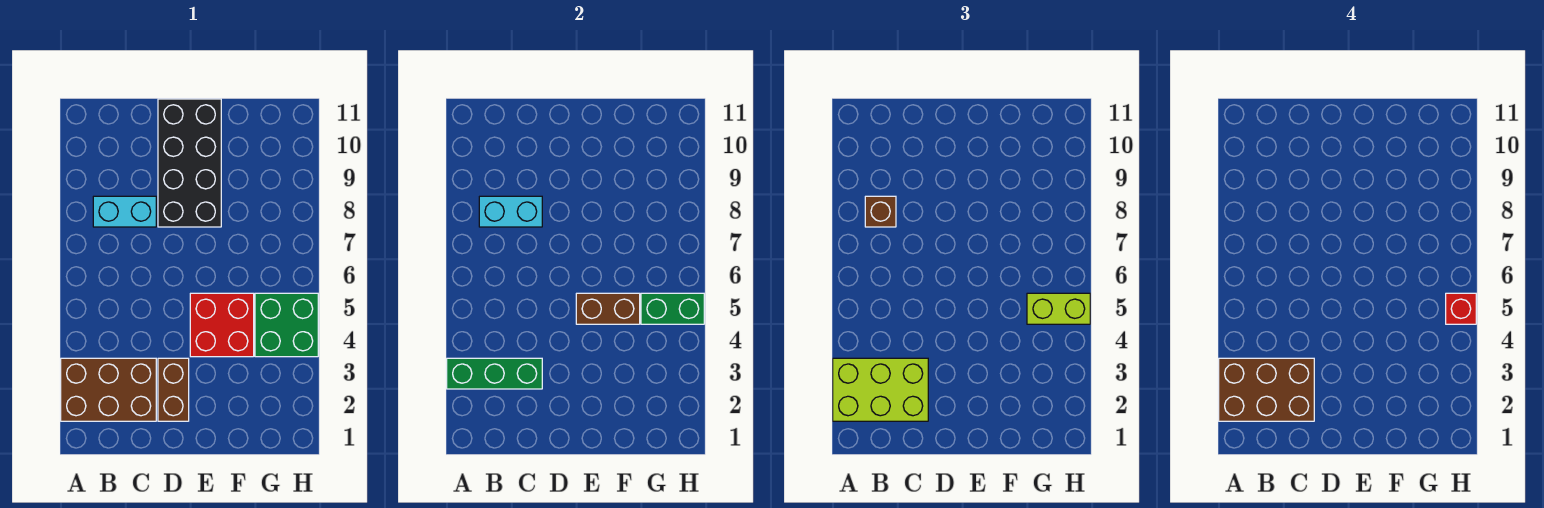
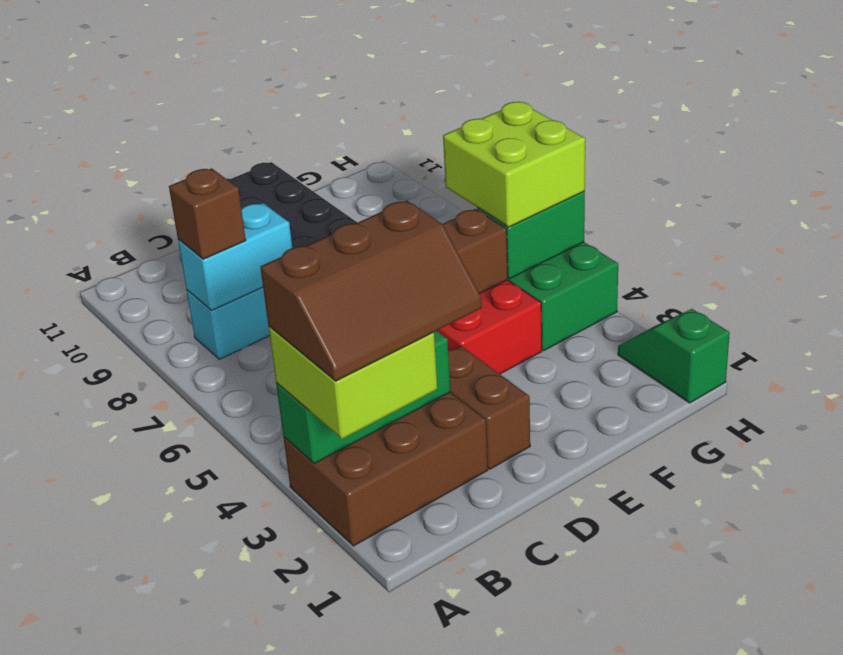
lime 2x3 brick [833,358,928,421] -> lime 2x2 brick [269,327,437,439]
brown 2x3 brick [1219,358,1314,421] -> brown 2x3 slope [260,200,482,381]
lime 1x2 brick [1027,293,1090,324] -> lime 2x2 brick [443,102,585,227]
none -> green 1x2 slope [618,309,730,403]
red 1x1 brick [1446,293,1476,324] -> none

